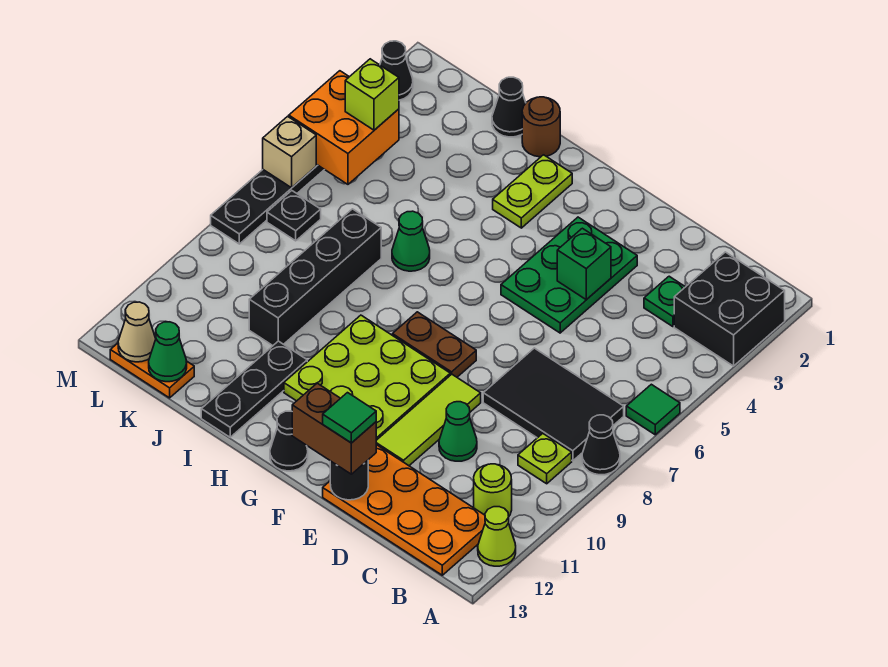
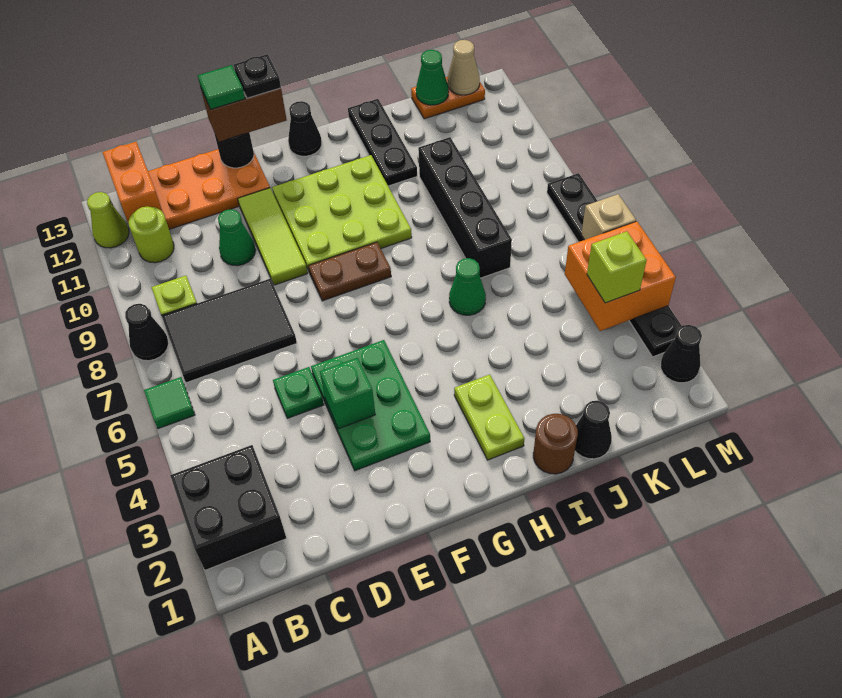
none -> orange 1x2 brick [102,142,162,224]
green 1x1 plate [644,276,685,327] -> green 1x1 plate moved to [273,367,324,418]
black 1x1 plate [267,191,321,241] -> black 1x1 plate moved to [234,54,281,98]

